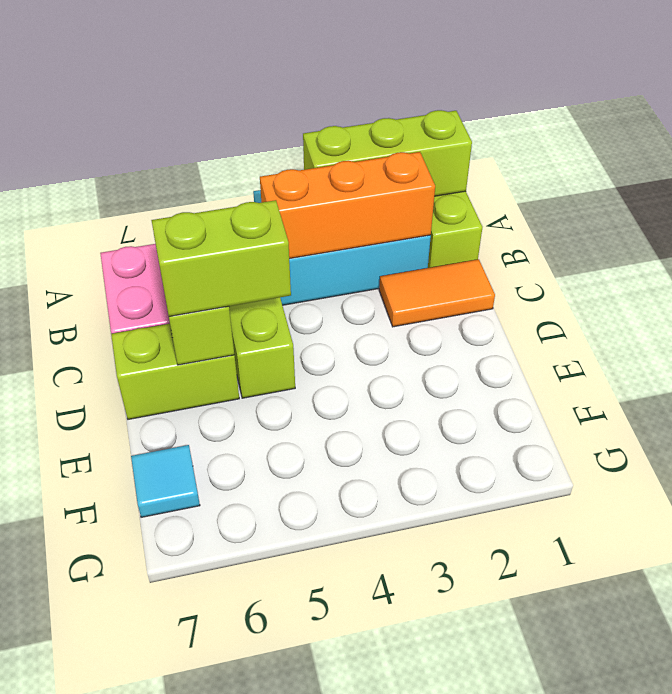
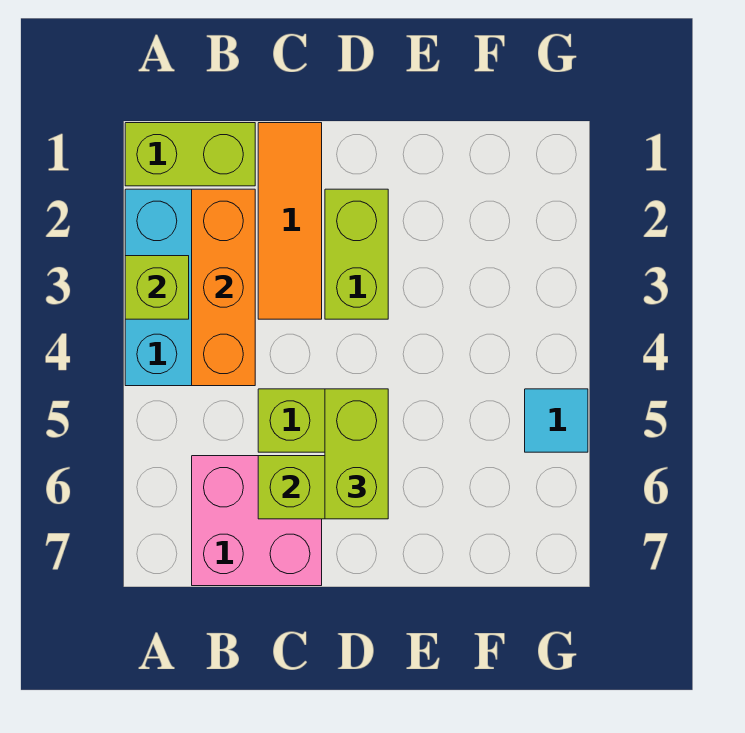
lime 1x3 brick [303,110,472,196] -> lime 1x1 brick [125,256,189,319]
orange 1x2 tile [379,259,495,327] -> orange 1x3 tile [258,123,322,319]
lime 1x2 brick [111,324,239,419] -> lime 1x2 brick moved to [325,189,388,319]
cyan 1x1 tile [131,445,200,517] -> cyan 1x1 tile moved to [525,389,588,452]

